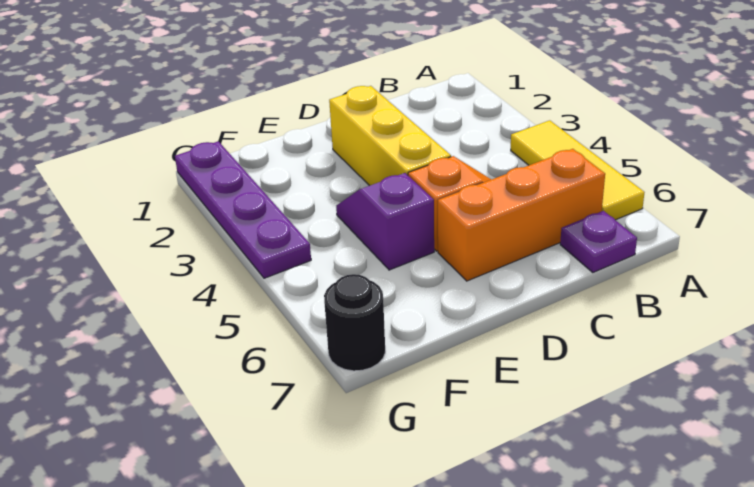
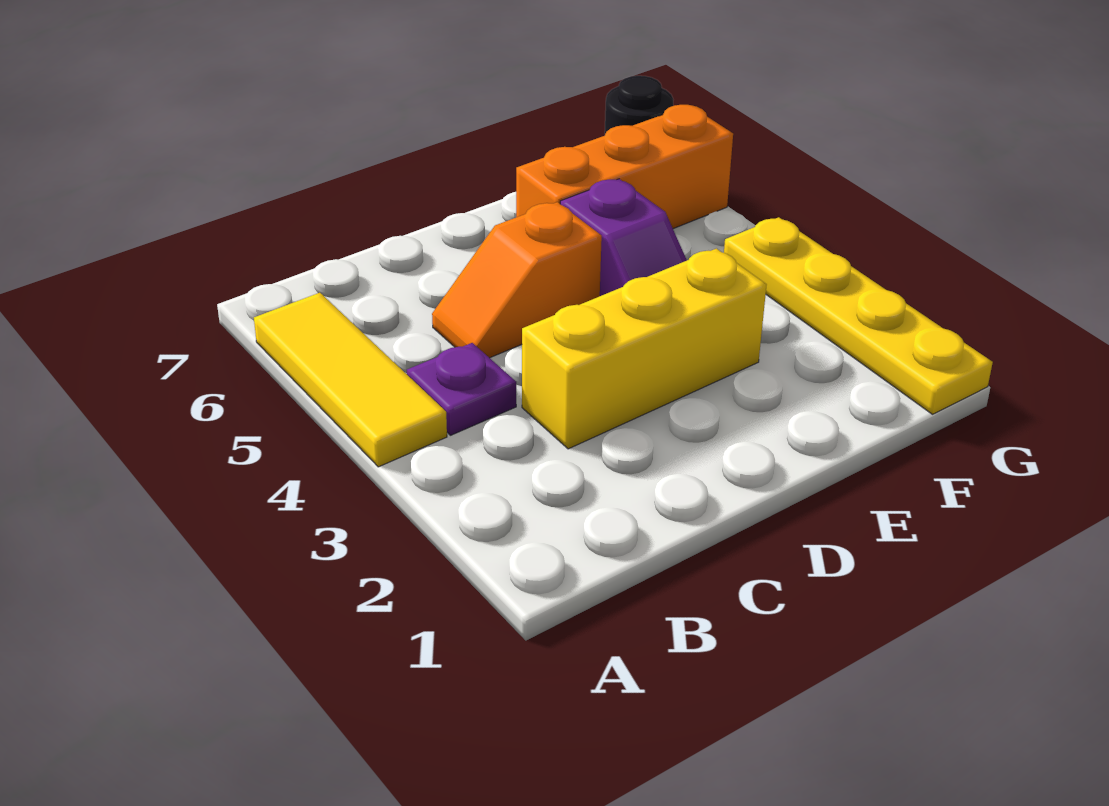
orange 1x3 brick [438,149,605,281] -> orange 1x3 brick moved to [516,105,733,229]
purple 1x1 plate [560,211,637,272] -> purple 1x1 plate moved to [407,343,516,435]
yellow 1x3 brick [329,86,451,186] -> yellow 1x3 brick turned to [522,248,766,449]
purple 1x4 plate [175,141,311,278] -> yellow 1x4 plate [724,217,993,414]

